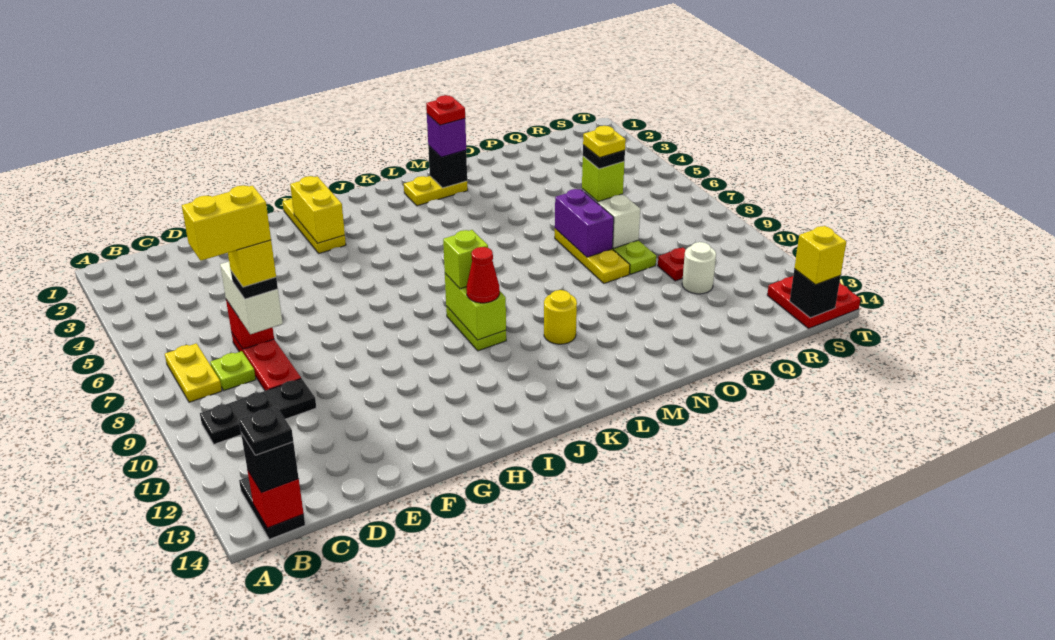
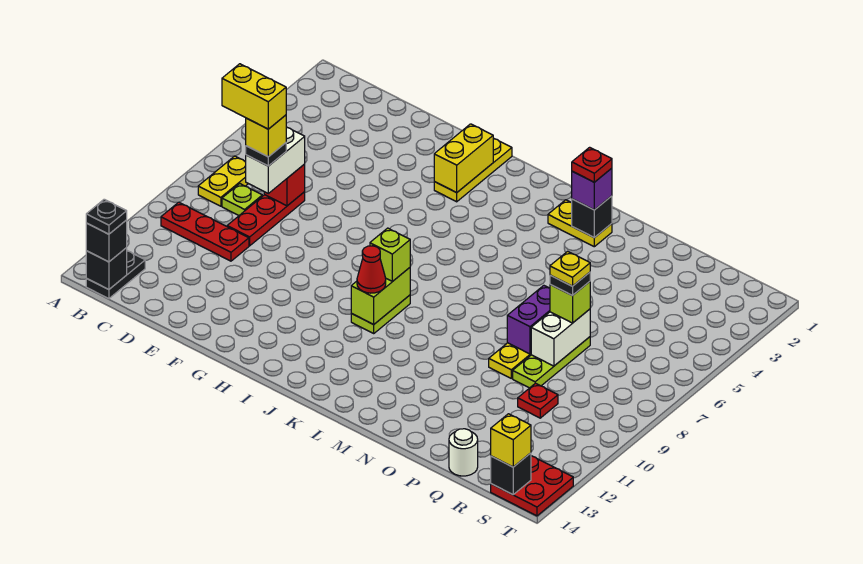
black 1x3 plate [200,378,316,444] -> red 1x3 plate [161,202,249,261]
red 1x1 brick [247,470,304,528] -> black 1x1 brick [86,248,127,290]
yellow 1x1 round brick [544,290,577,344] -> none
white 1x1 round brick [682,242,716,294] -> white 1x1 round brick moved to [449,429,478,476]

